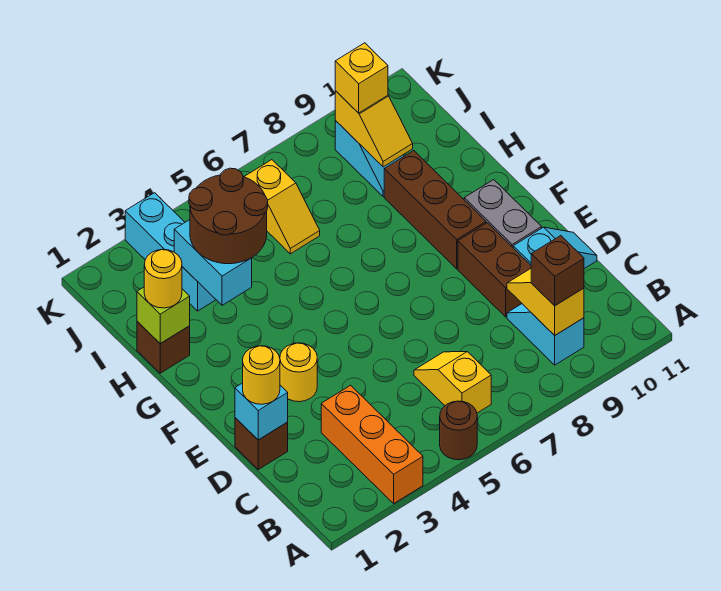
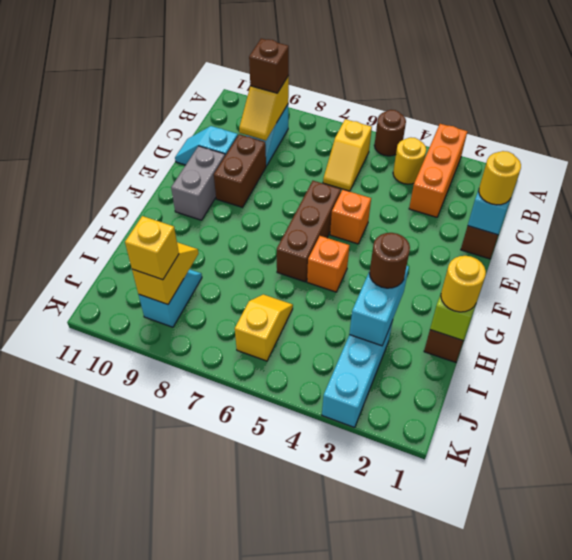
yellow 1x1 round brick [280,343,317,402] -> yellow 1x1 round brick moved to [393,137,426,184]
none -> orange 1x1 brick [330,190,371,244]
brown 1x3 brick [384,151,486,269] -> brown 1x3 brick moved to [277,181,341,282]
none -> orange 1x1 brick [307,236,349,292]
brown 2x2 round brick [189,168,268,264] -> brown 1x1 round brick [370,233,410,288]

